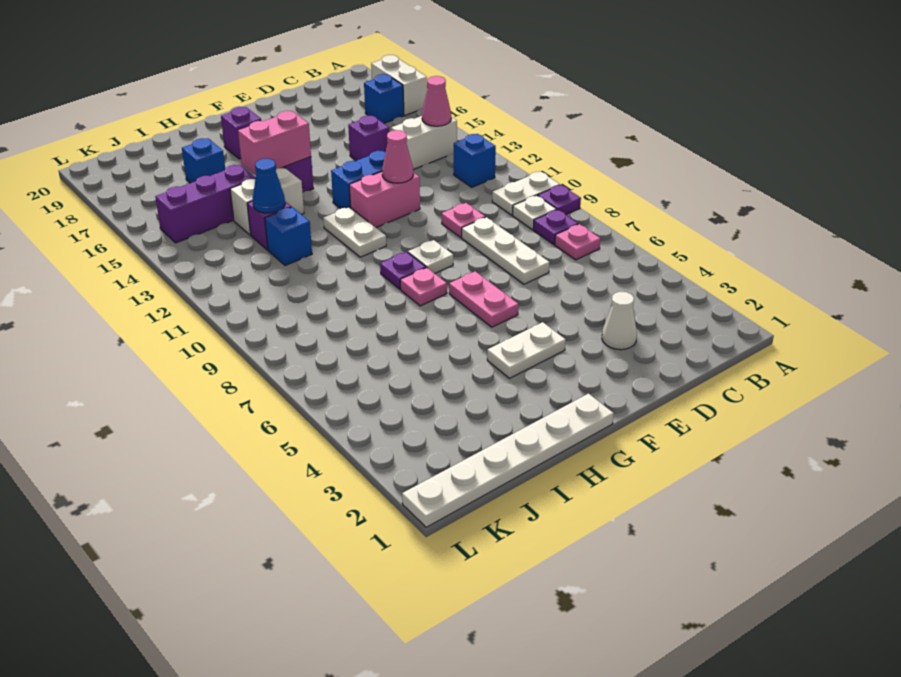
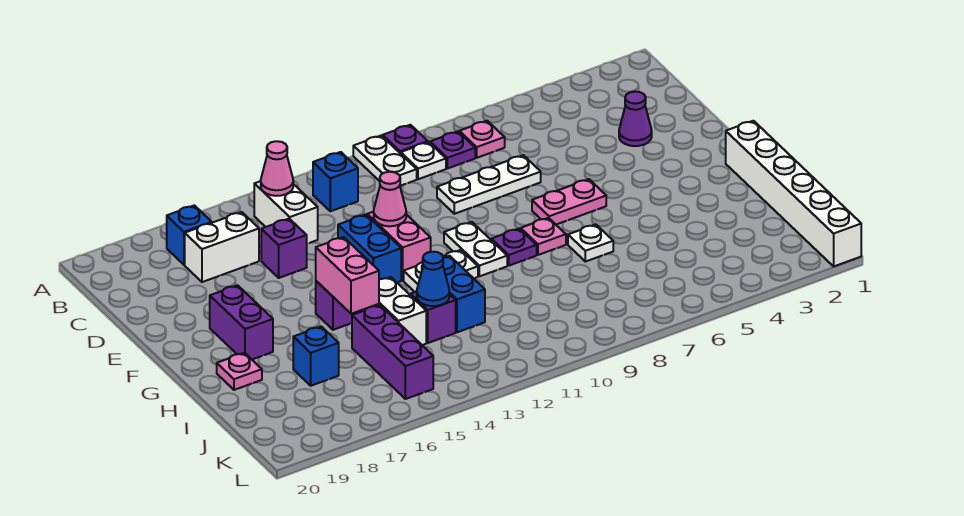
white 1x2 brick [371,55,427,115] -> white 1x2 brick moved to [185,212,259,282]
white 1x1 cone [602,292,637,350] -> purple 1x1 cone [619,92,652,146]
pink 1x1 plate [442,203,485,237] -> pink 1x1 plate moved to [217,353,262,390]
white 1x2 plate [487,322,566,378] -> white 1x2 plate moved to [444,222,507,276]
white 1x1 plate [408,240,453,273] -> white 1x1 plate moved to [568,224,613,262]
white 1x6 plate [402,393,614,527] -> white 1x6 brick [726,121,861,266]
purple 1x1 brick [221,107,261,159] -> purple 1x2 brick [210,285,273,359]
blue 1x1 brick [265,207,312,266] -> blue 1x2 brick [422,256,485,332]

